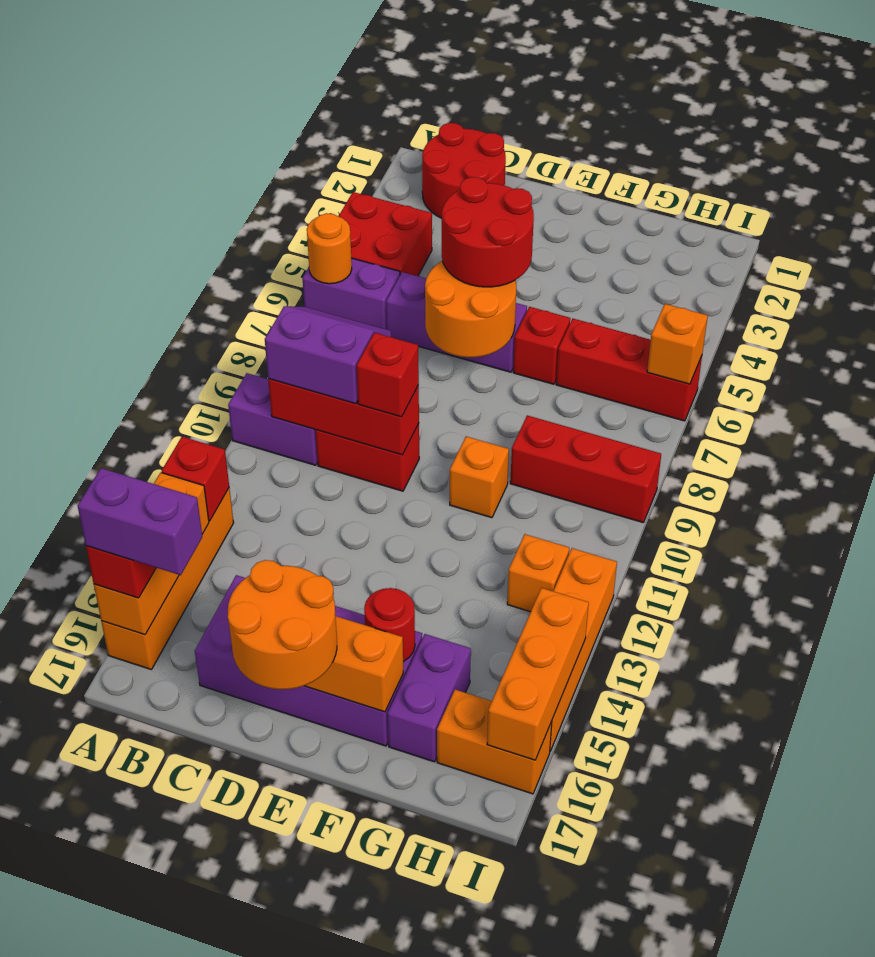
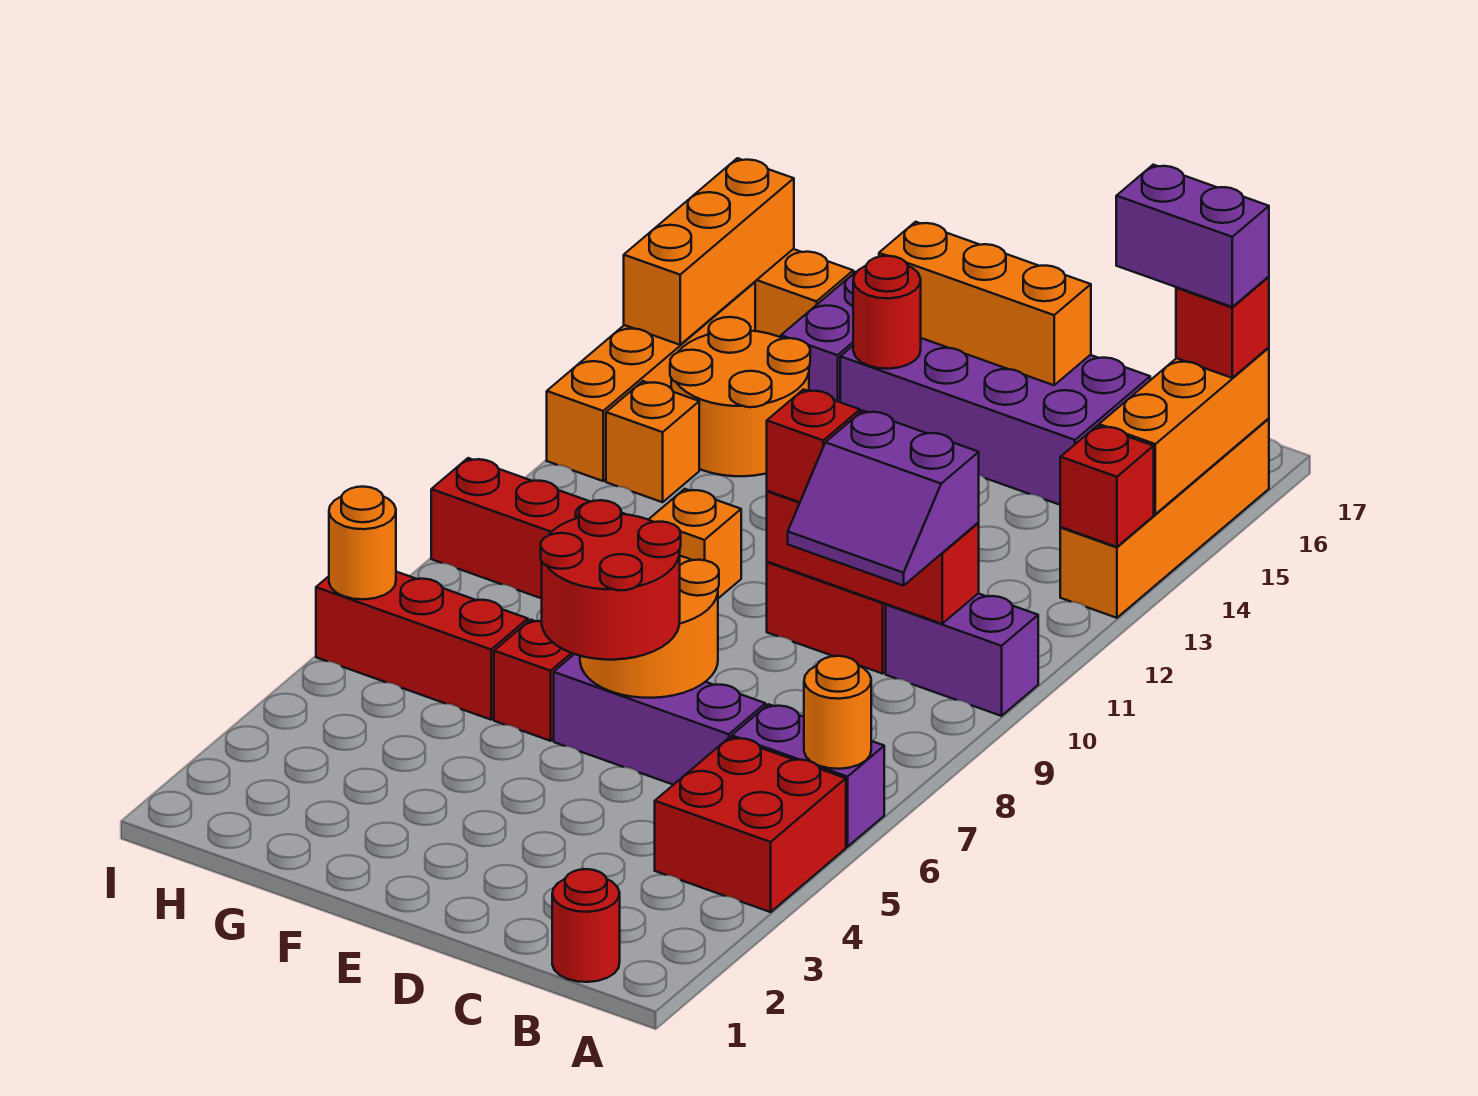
red 2x2 round brick [422,123,506,218] -> red 1x1 round brick [552,869,620,982]
orange 2x2 round brick [228,560,337,690] -> orange 2x2 round brick moved to [670,317,810,476]
orange 1x1 brick [647,304,708,384] -> orange 1x1 round brick [329,487,396,599]

